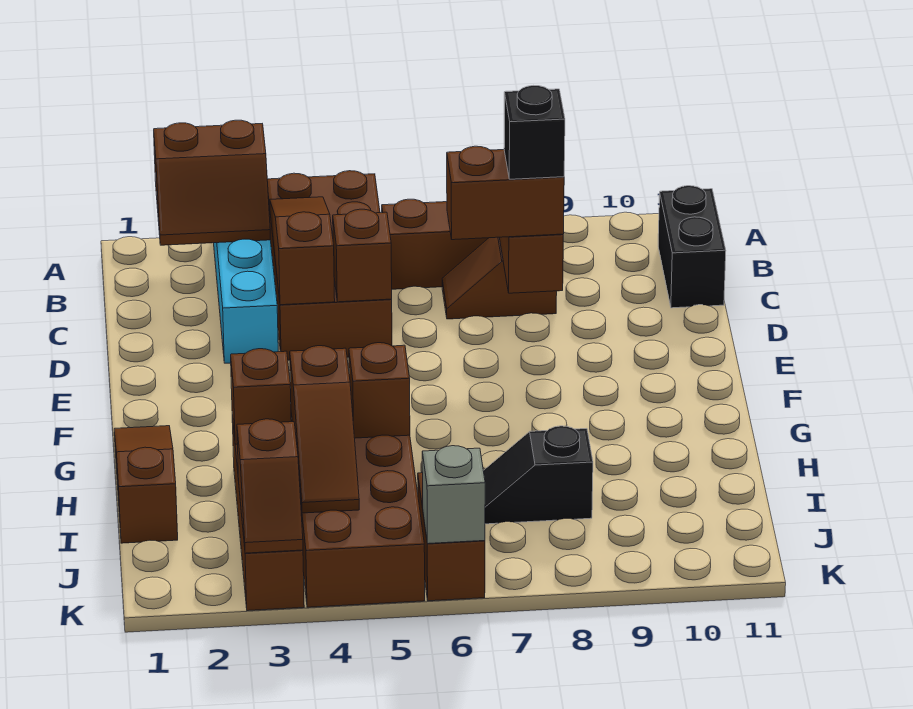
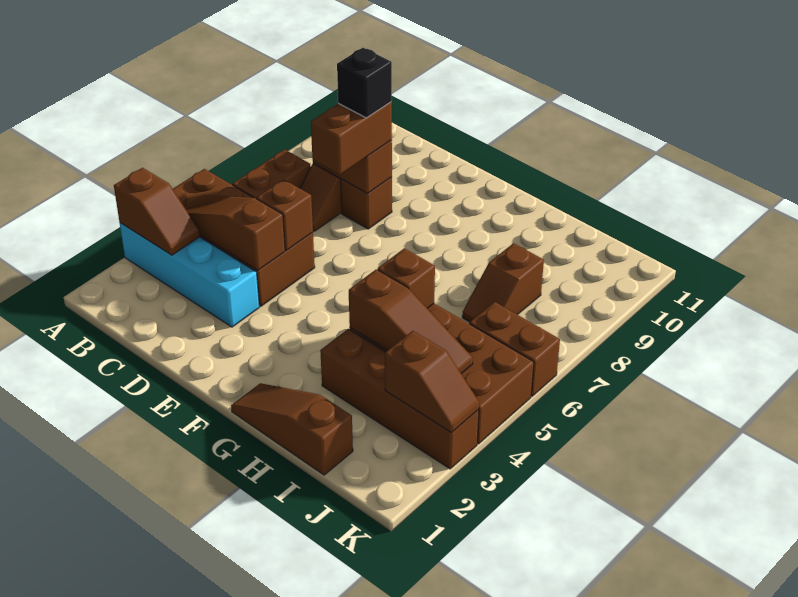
brown 2x2 slope [154,120,270,245] -> brown 1x2 slope [114,168,200,255]
black 1x2 brick [658,186,726,308] -> none
brown 1x1 brick [231,349,291,444] -> brown 1x1 brick moved to [341,177,392,229]
black 1x2 slope [483,426,593,524] -> brown 1x2 slope [462,243,544,322]
grey 1x1 brick [422,446,485,544] -> none

